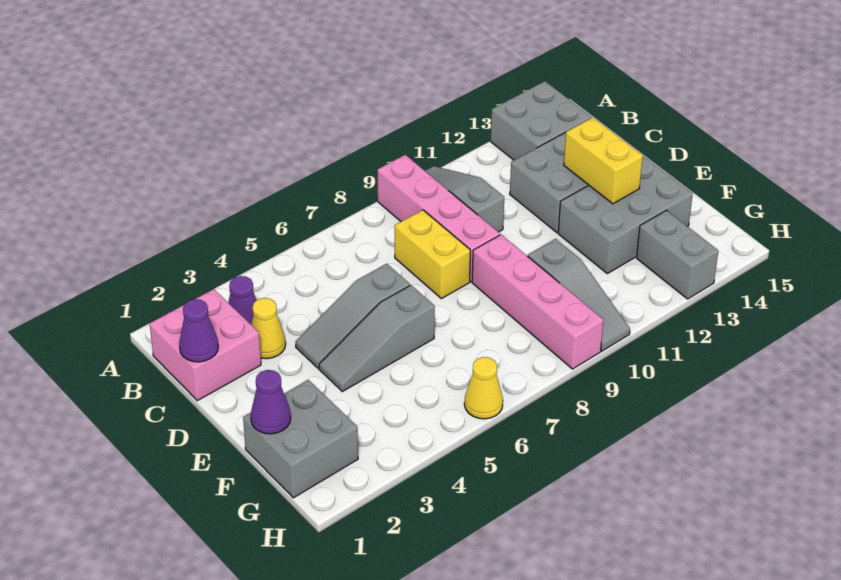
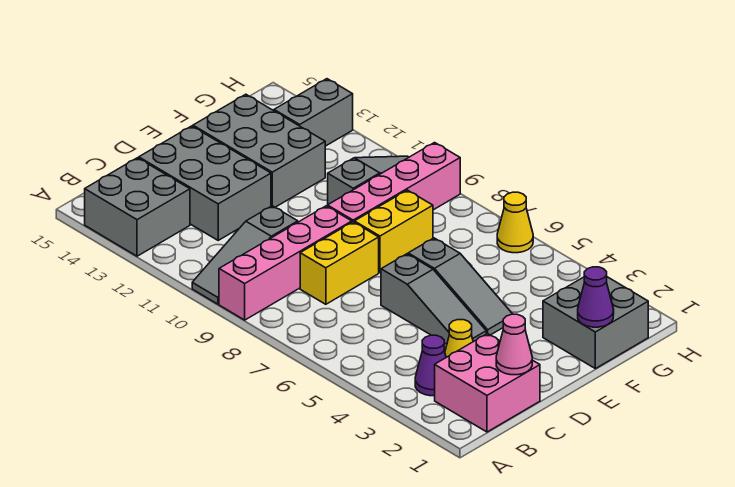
purple 1x1 cone [179,299,218,362] -> pink 1x1 cone [496,314,532,375]
yellow 1x2 brick [564,118,643,204] -> yellow 1x2 brick moved to [354,190,433,273]

